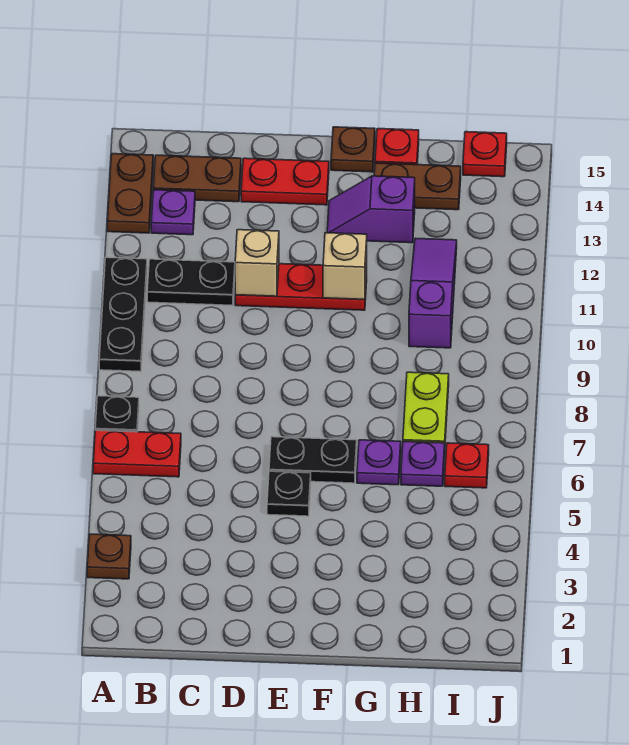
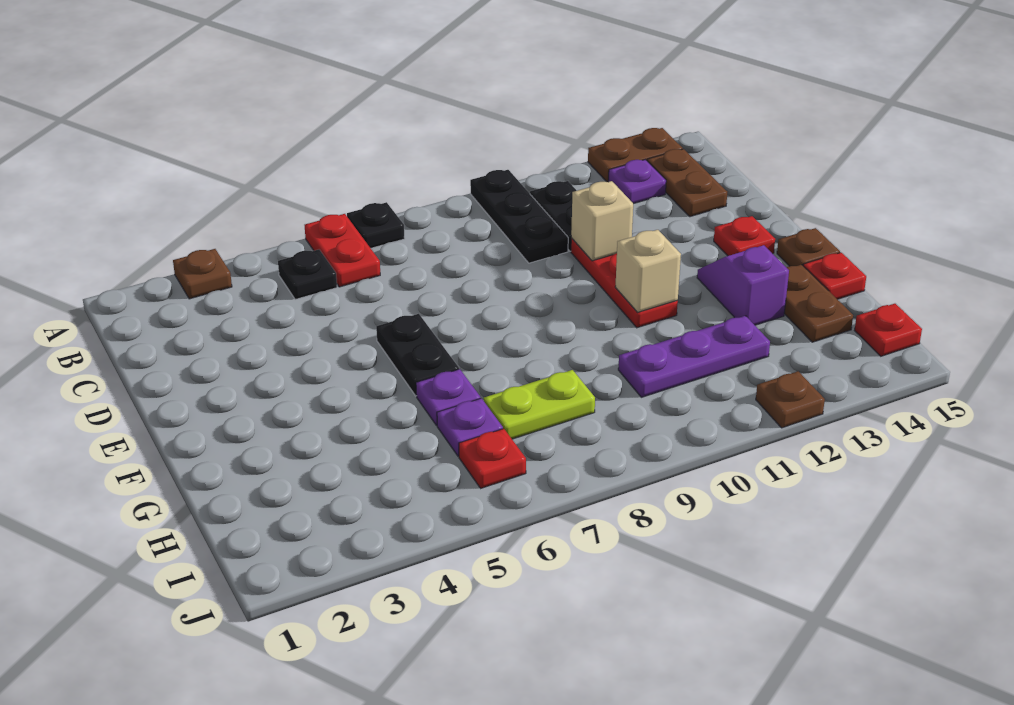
black 1x3 plate [99,257,147,372] -> black 1x3 plate turned to [470,170,568,263]
red 1x2 plate [241,158,329,205] -> red 1x1 plate [714,216,775,256]
black 1x1 plate [267,471,311,516] -> black 1x1 plate moved to [278,250,337,300]
purple 1x3 slope [409,238,457,348] -> purple 1x3 plate [618,316,770,397]
none -> brown 1x1 plate [756,371,825,428]

